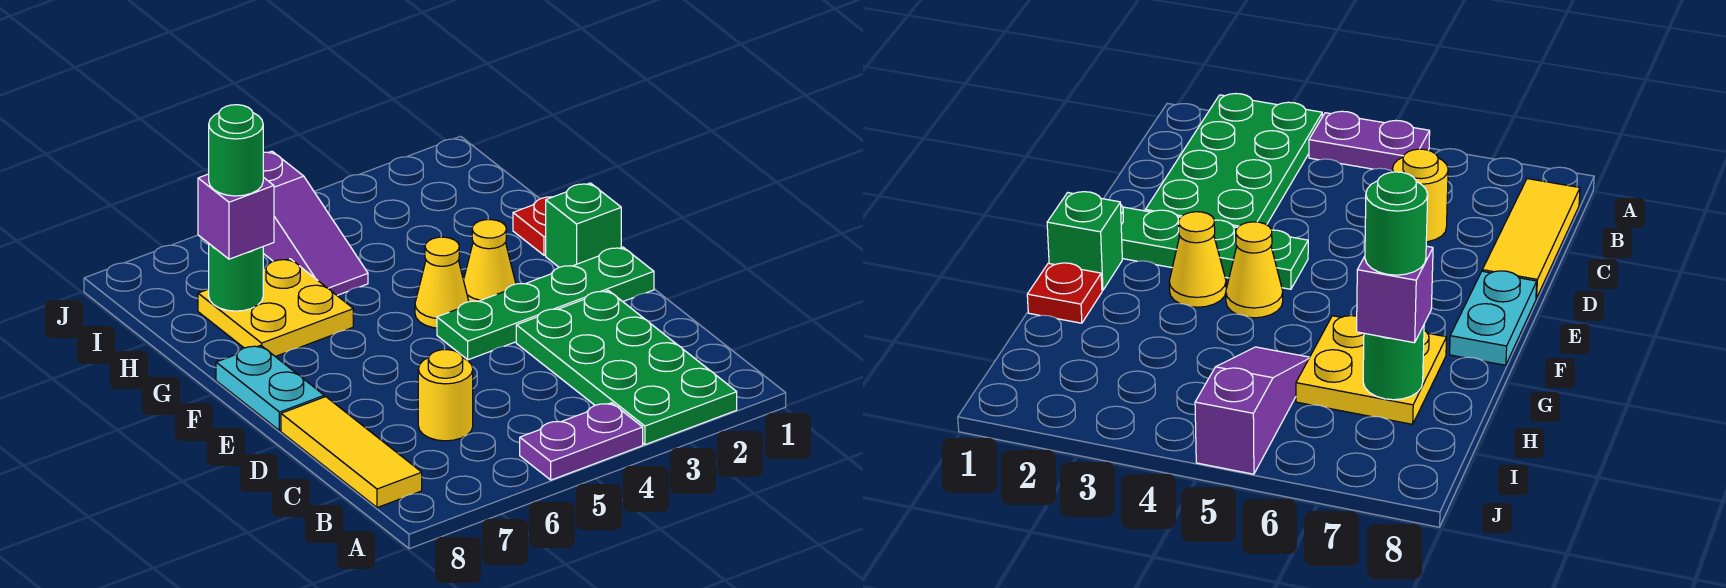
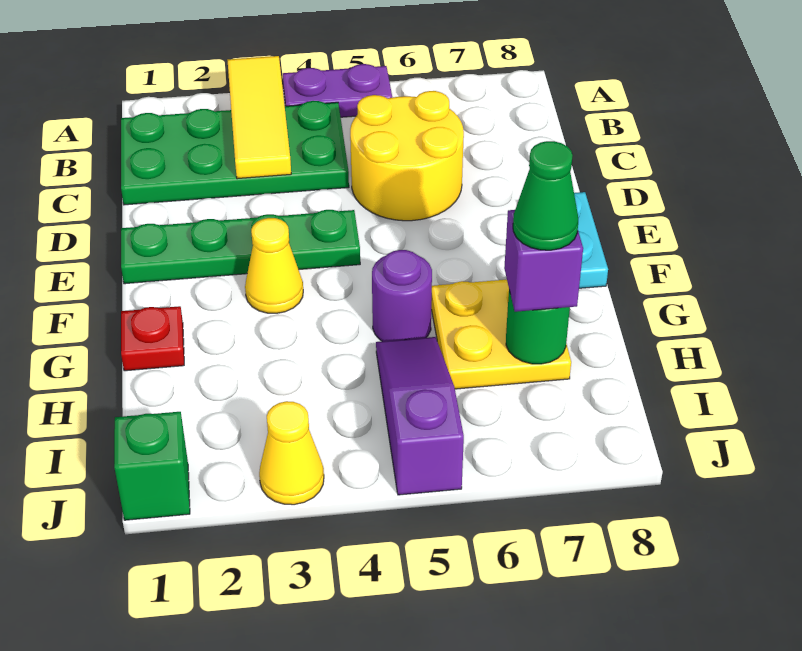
green 2x4 plate [516,290,737,445] -> green 2x4 plate turned to [121,101,349,205]
yellow 1x3 tile [281,397,422,508] -> yellow 1x3 tile moved to [227,56,291,179]
yellow 1x1 round brick [418,349,473,441] -> yellow 2x2 round brick [350,91,464,221]
green 1x1 brick [546,183,621,267] -> green 1x1 brick moved to [114,412,190,520]
yellow 1x1 cone [415,237,469,328] -> yellow 1x1 cone moved to [259,401,324,505]
none -> purple 1x1 round brick [372,250,432,341]
green 1x1 round brick [209,105,263,196] -> green 1x1 cone [513,141,578,250]

